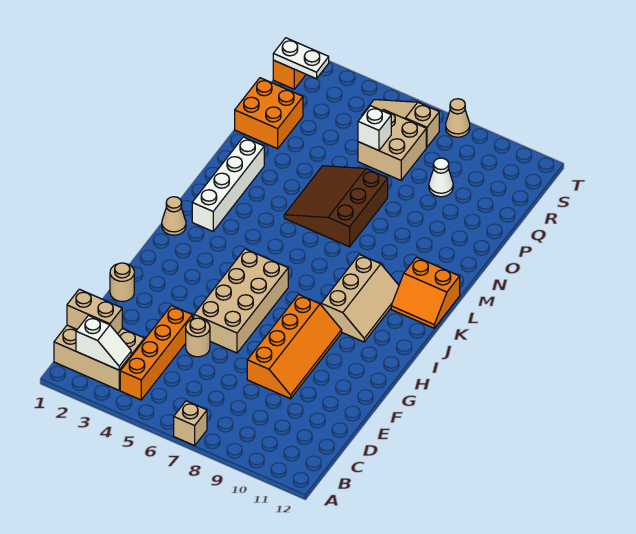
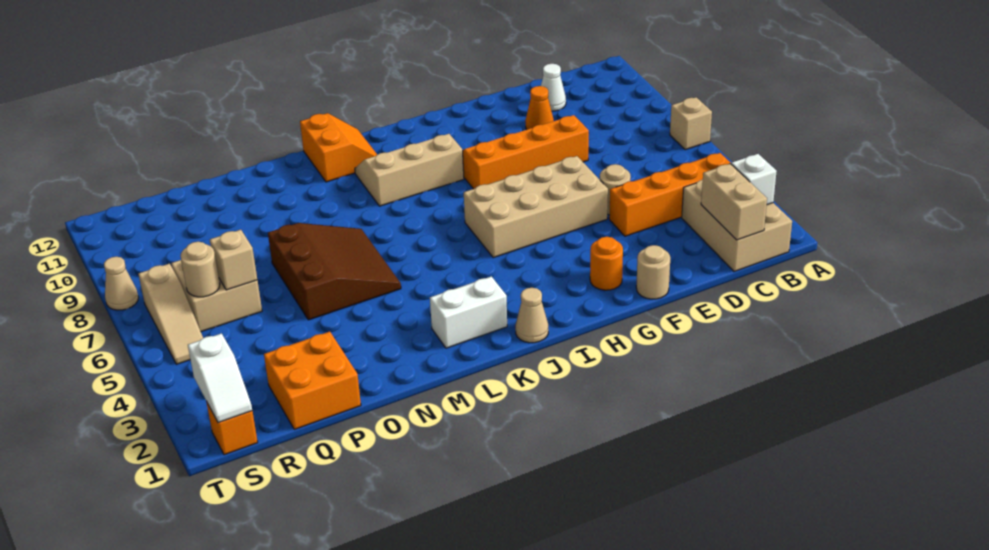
none -> orange 1x1 cone [525,86,554,130]
none -> orange 1x1 round brick [590,237,623,290]
white 1x4 brick [192,137,264,231] -> white 1x2 brick [430,276,507,348]
brown 3x3 slope [284,166,388,247] -> brown 3x3 slope turned to [268,223,401,320]
white 1x1 brick [358,106,391,151] -> tan 1x1 brick [210,230,257,290]
white 1x1 cone [429,158,453,197] -> white 1x1 cone moved to [541,64,566,111]
none -> tan 1x1 round brick [181,242,220,297]
white 1x2 plate [273,38,329,79] -> white 1x2 slope [188,333,252,423]

